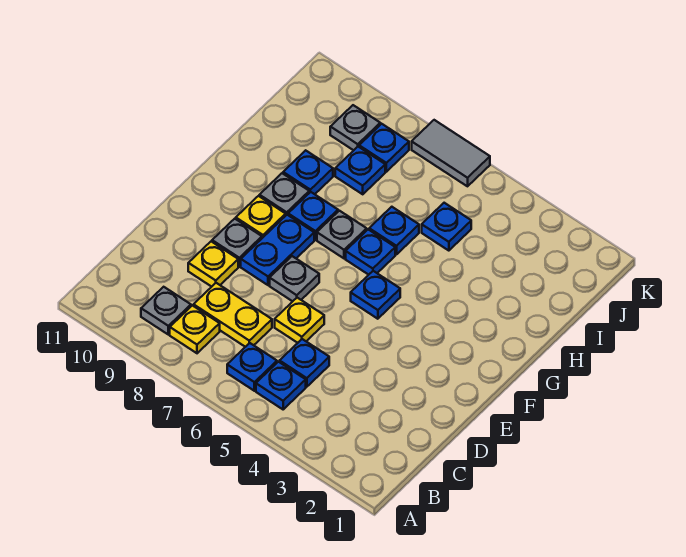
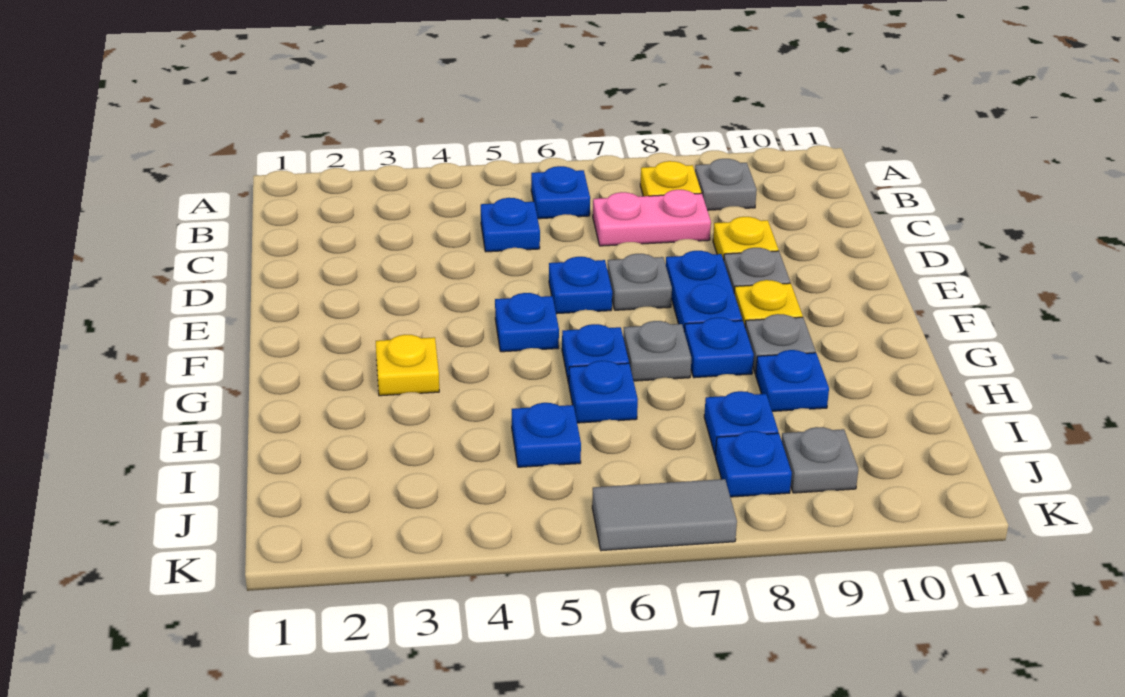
blue 1x1 plate [256,362,306,409] -> blue 1x1 plate moved to [549,257,612,314]
yellow 1x2 plate [193,283,272,347] -> pink 1x2 plate [593,190,711,246]
yellow 1x1 plate [275,298,324,343] -> yellow 1x1 plate moved to [376,335,439,396]

